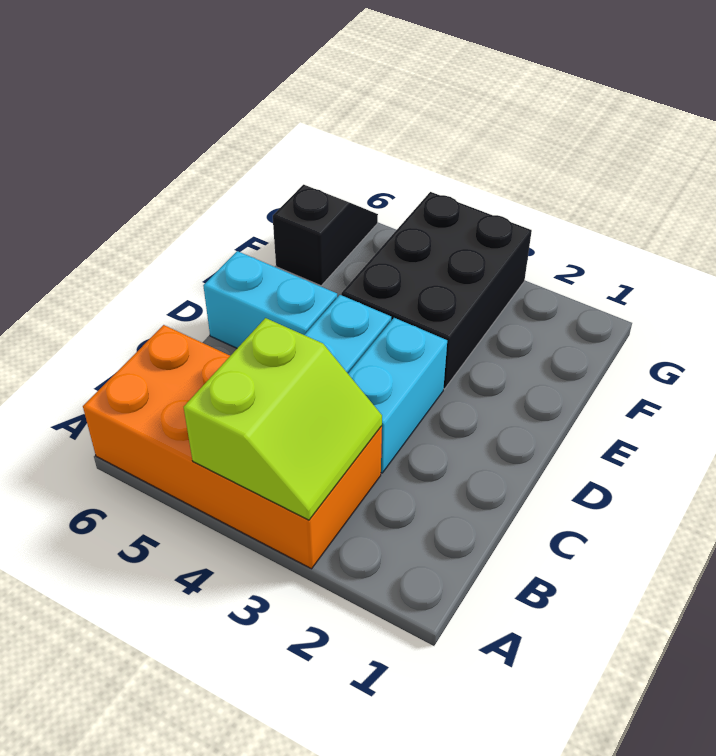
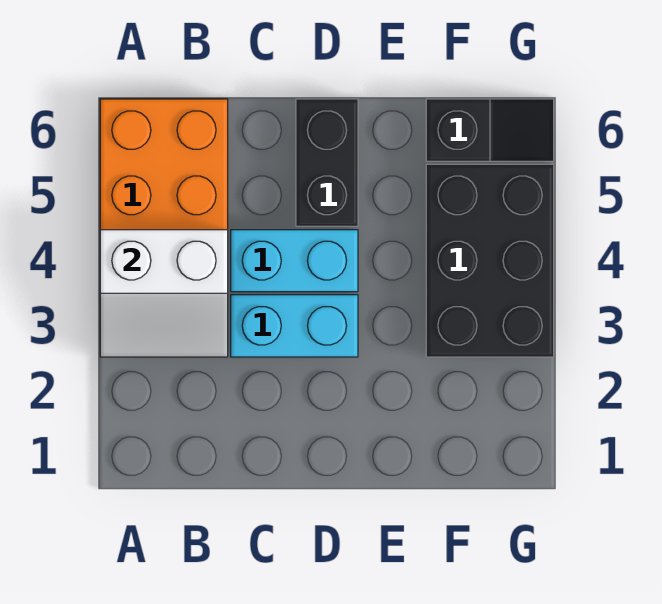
lime 2x2 slope [184,318,382,520] -> white 2x2 slope [100,230,228,357]
cyan 1x2 brick [203,251,337,348] -> black 1x2 brick [296,99,358,226]
black 2x3 brick [341,192,532,389] -> black 2x3 brick turned to [426,164,554,357]

